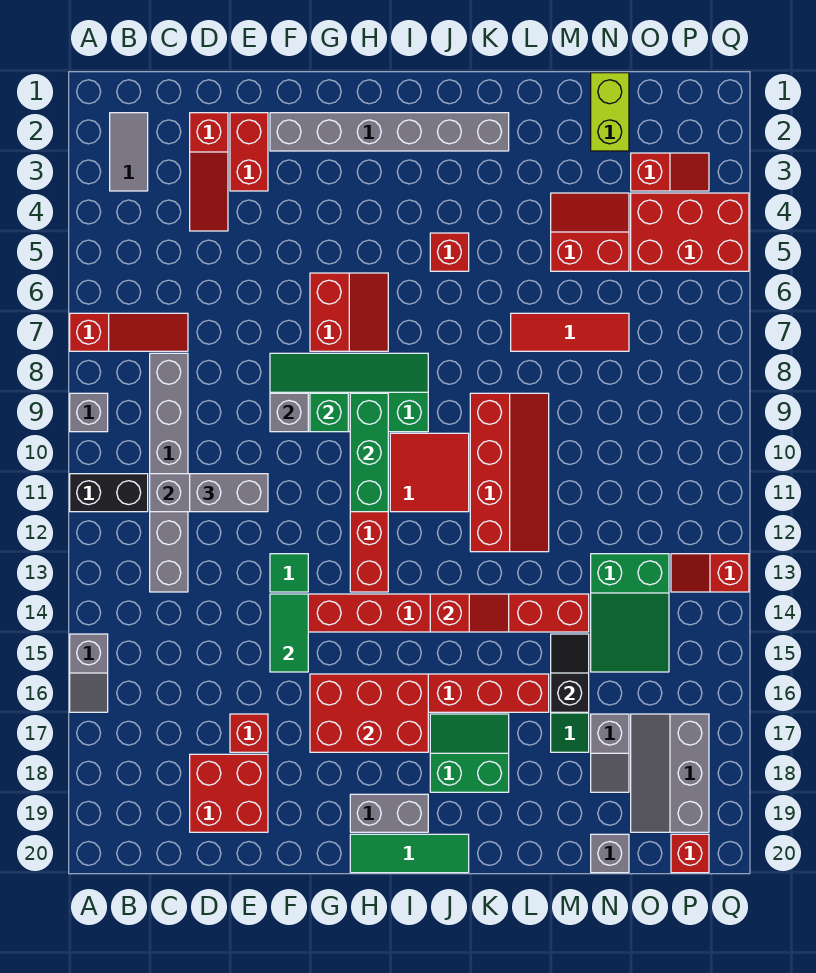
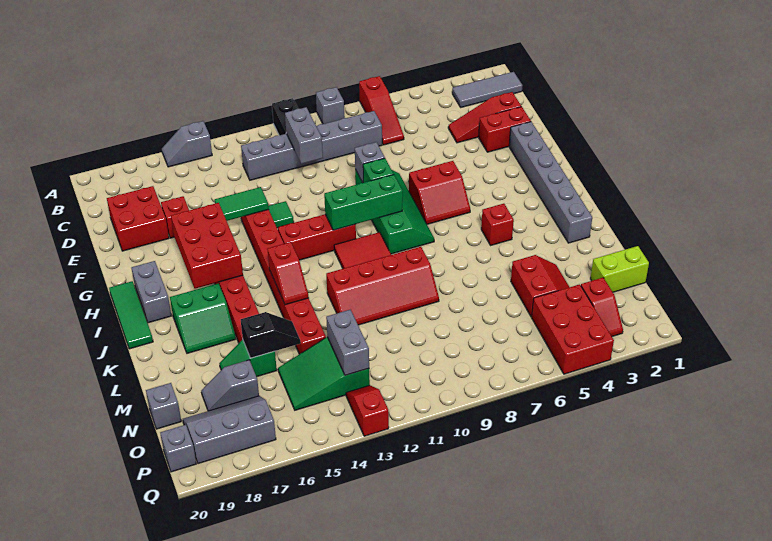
grey 1x2 tile [110,113,148,191] -> grey 1x3 tile [452,72,523,107]
grey 1x2 brick [190,474,268,512] -> grey 1x2 brick moved to [326,310,369,375]
green 2x2 slope [430,714,509,792] -> green 2x2 slope turned to [170,283,236,353]
red 1x3 tile [511,313,629,351] -> none
red 1x1 brick [671,834,709,873] -> grey 1x1 brick [160,425,196,472]

